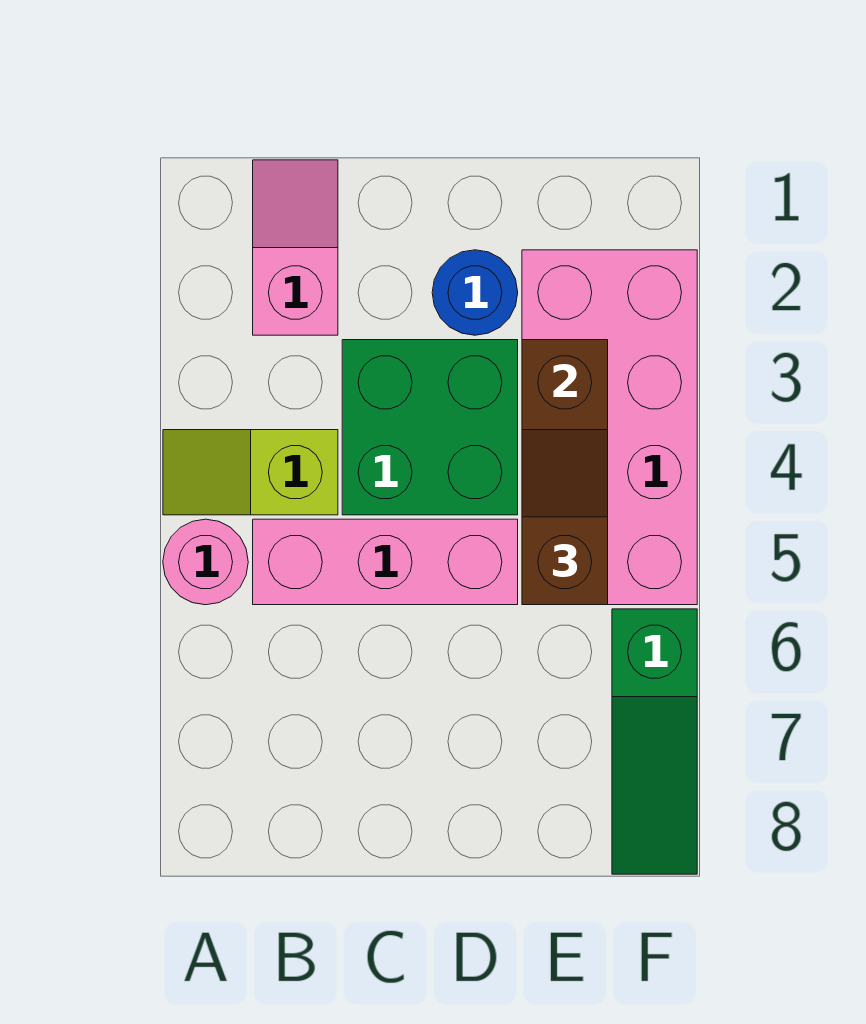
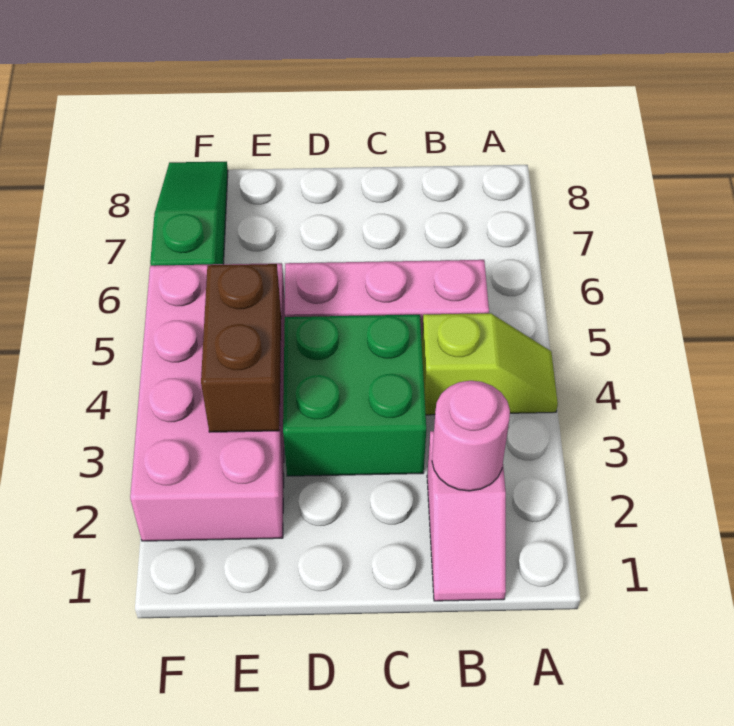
pink 1x1 round brick [163,519,248,605] -> pink 1x1 round brick moved to [432,381,510,491]
blue 1x1 round brick [432,250,518,335] -> none
brown 1x2 slope [522,430,608,605] -> none

